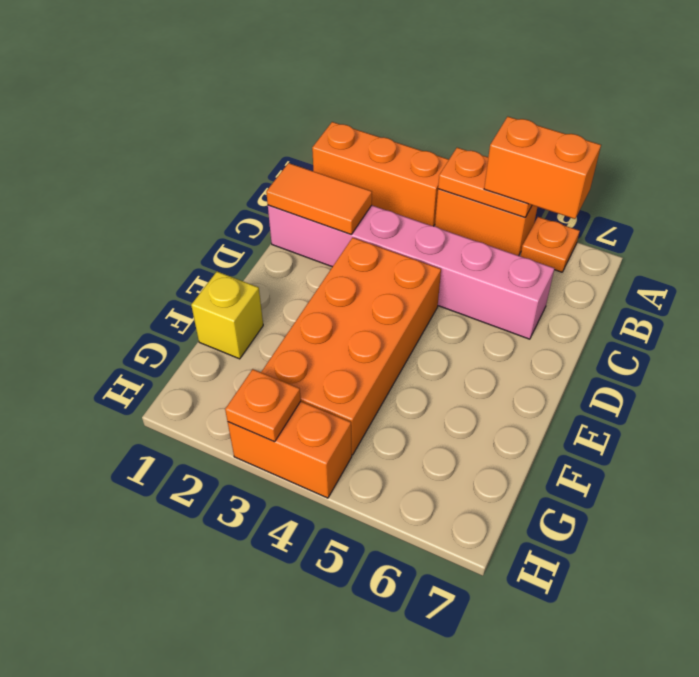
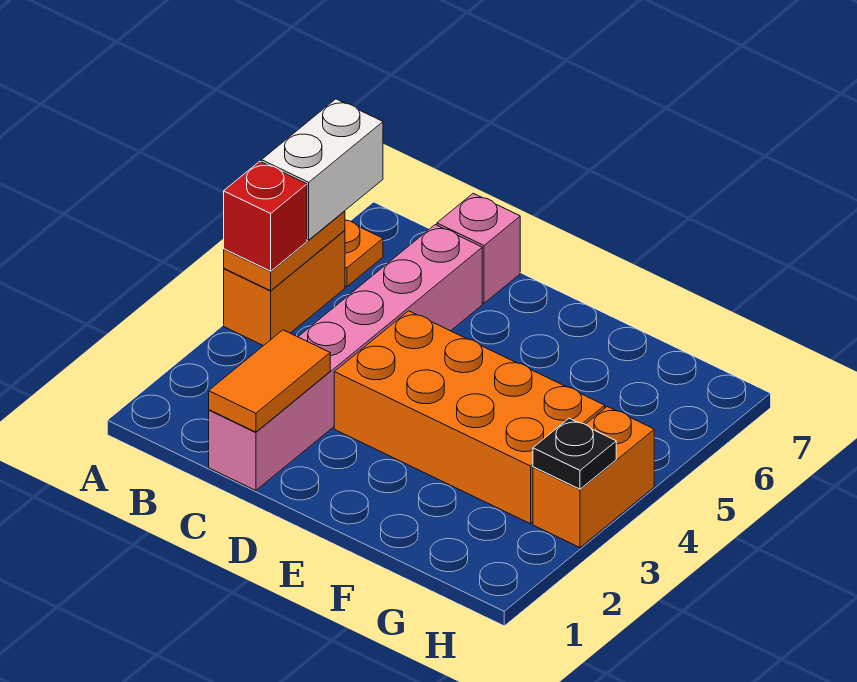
orange 1x3 brick [312,122,449,226] -> none
none -> red 1x1 brick [224,161,307,271]
orange 1x2 brick [484,117,601,219] -> white 1x2 brick [262,99,383,240]
none -> pink 1x1 brick [437,193,520,303]
yellow 1x1 brick [191,272,263,359] -> none
orange 1x1 plate [225,369,301,442] -> black 1x1 plate [533,418,616,489]

